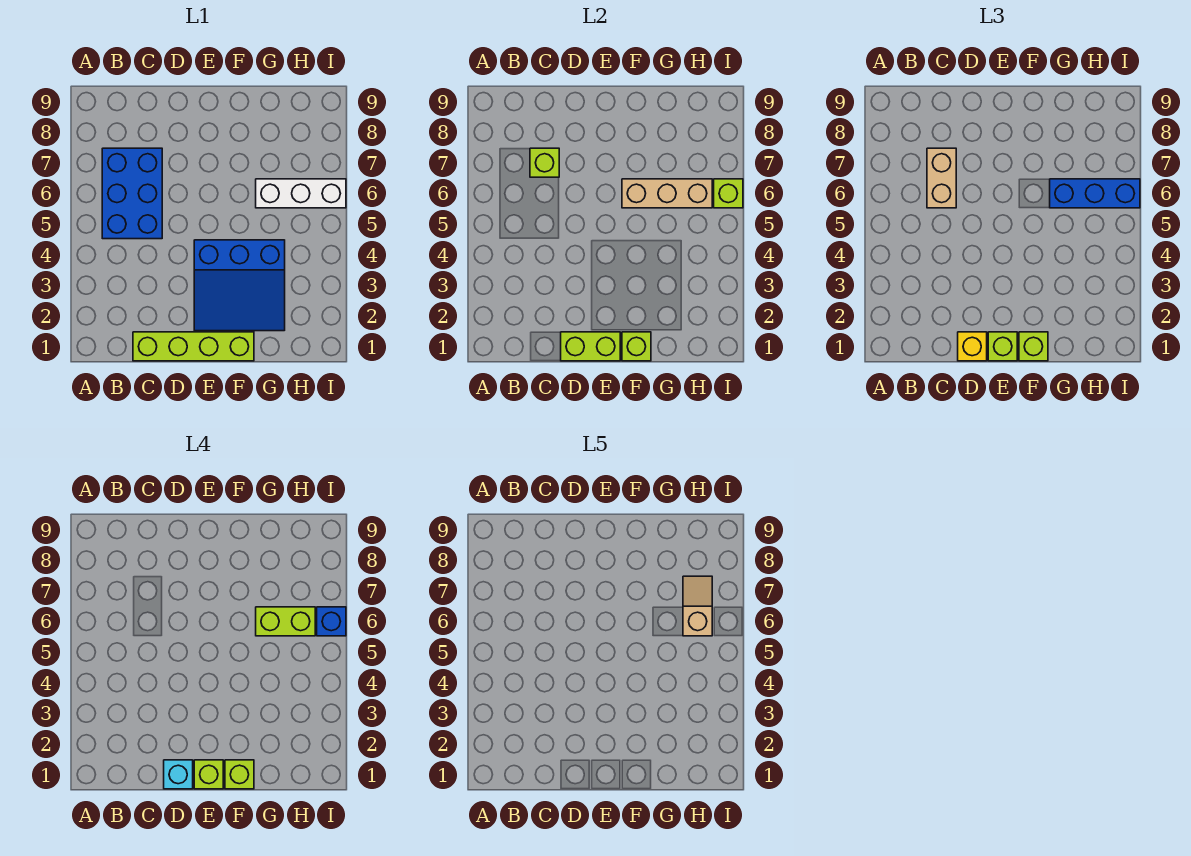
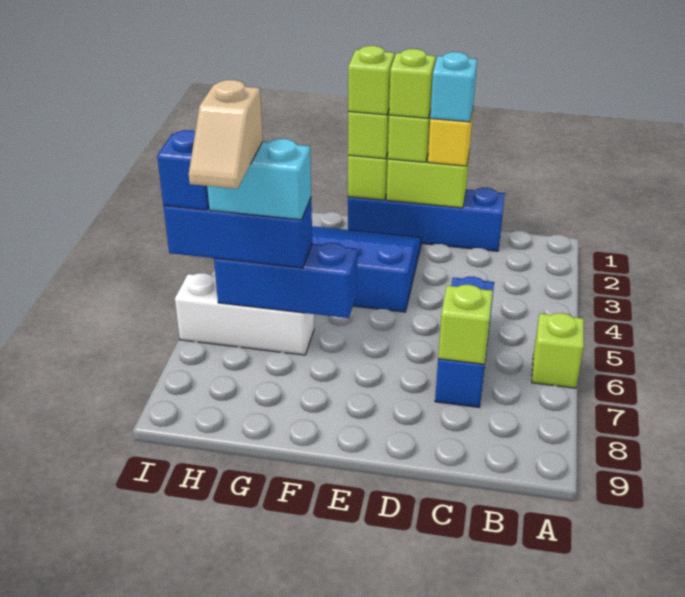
blue 2x3 brick [102,148,162,239] -> blue 1x3 brick [435,277,494,407]
lime 1x4 brick [133,332,254,361] -> blue 1x4 brick [348,188,505,251]
tan 1x2 brick [927,148,956,208] -> none
tan 1x3 brick [622,179,712,208] -> blue 1x3 brick [214,243,357,318]
lime 1x2 brick [256,607,315,636] -> cyan 1x2 brick [207,139,311,220]
lime 1x1 brick [714,179,743,208] -> lime 1x1 brick moved to [532,313,584,388]

